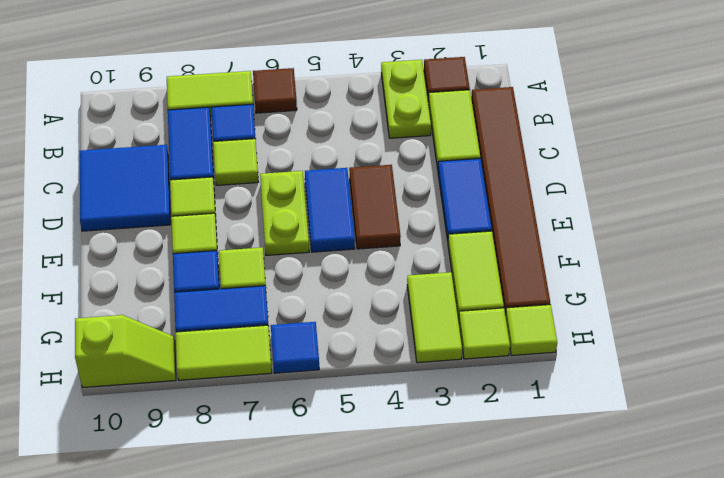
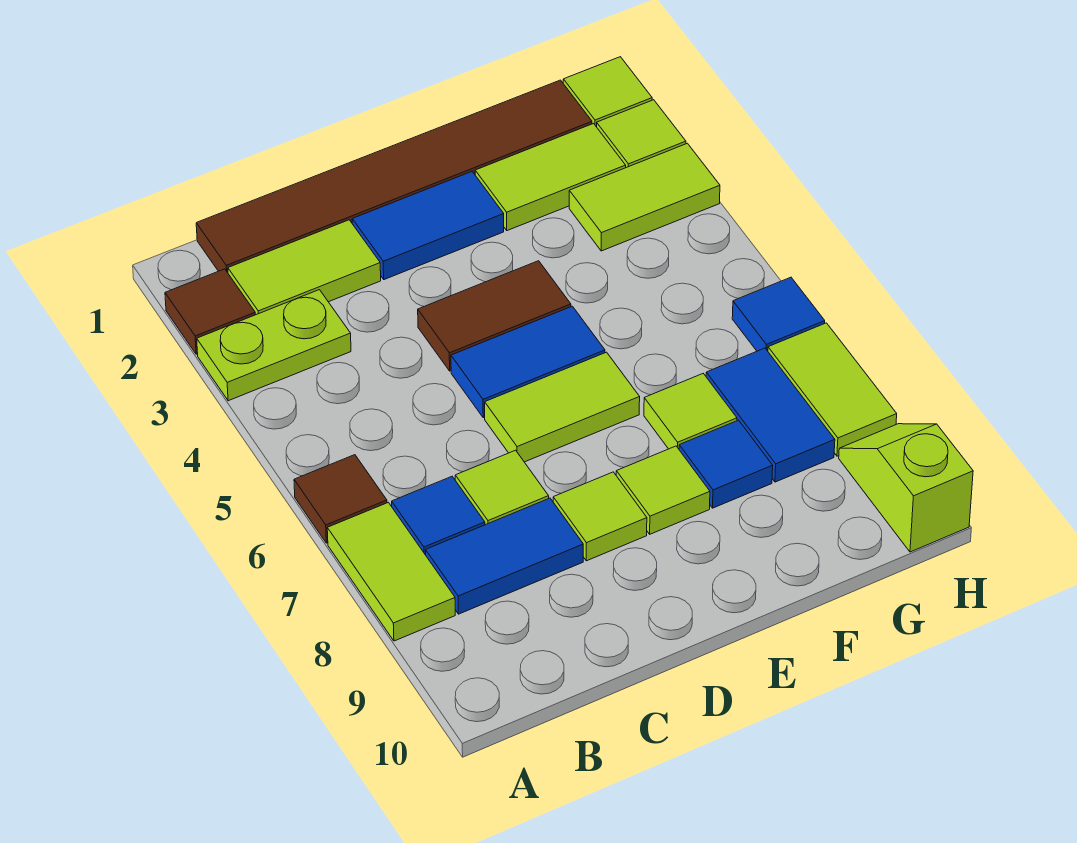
blue 2x2 tile [80,145,171,231] -> none
lime 1x2 plate [260,171,309,255] -> lime 1x2 tile [485,352,640,462]

